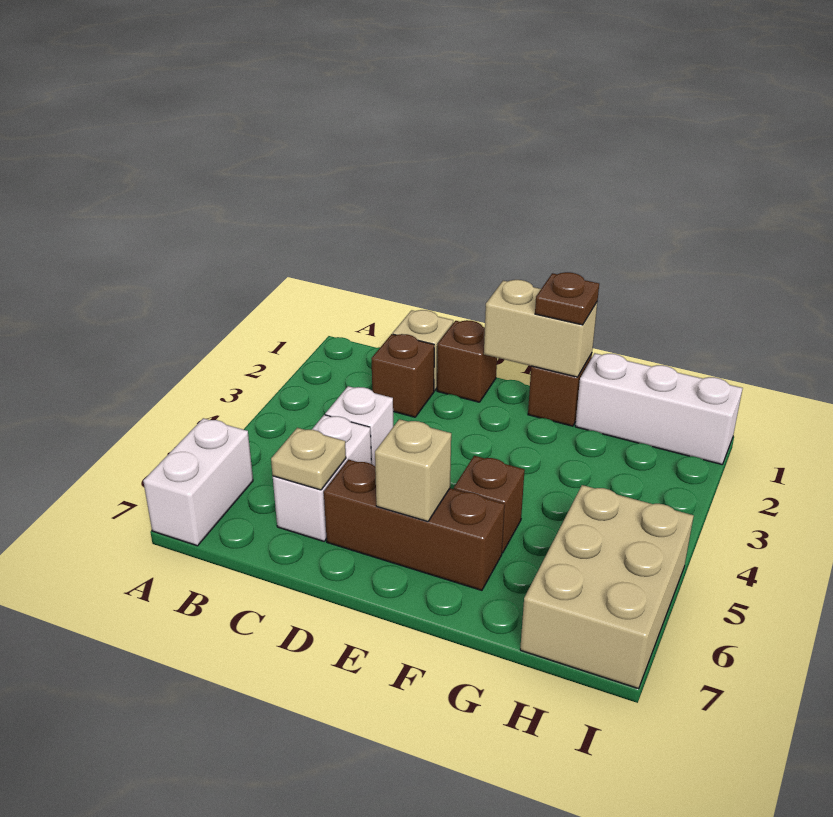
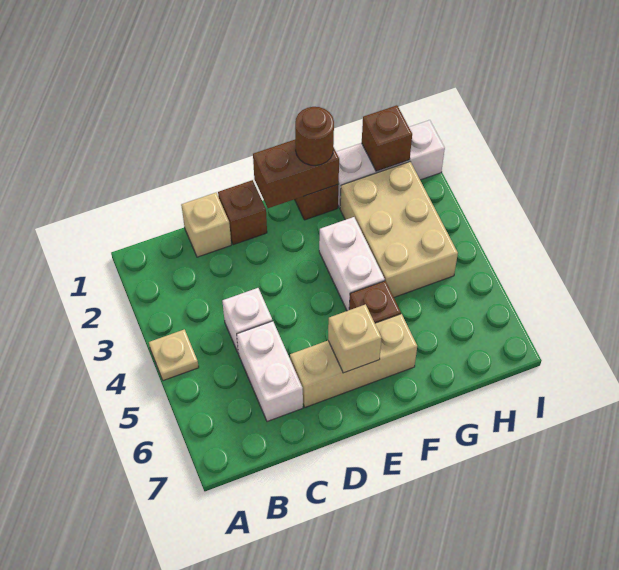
white 1x2 brick [143,418,253,546] -> white 1x2 brick moved to [319,217,385,311]
brown 1x1 brick [371,334,434,417] -> brown 1x1 brick moved to [362,105,412,171]
tan 1x1 plate [271,428,346,490] -> tan 1x1 plate moved to [149,329,199,381]
brown 1x3 brick [324,460,505,590] -> tan 1x3 brick [290,314,417,407]
tan 1x2 brick [484,280,597,377] -> brown 1x2 brick [253,140,339,208]
brown 1x1 plate [535,272,599,325] -> brown 1x1 round brick [295,107,334,166]
tan 2x3 brick [520,485,694,689] -> tan 2x3 brick moved to [340,162,458,297]

